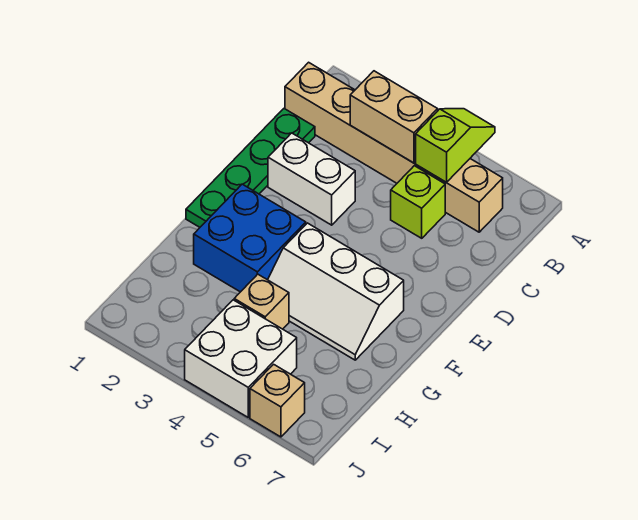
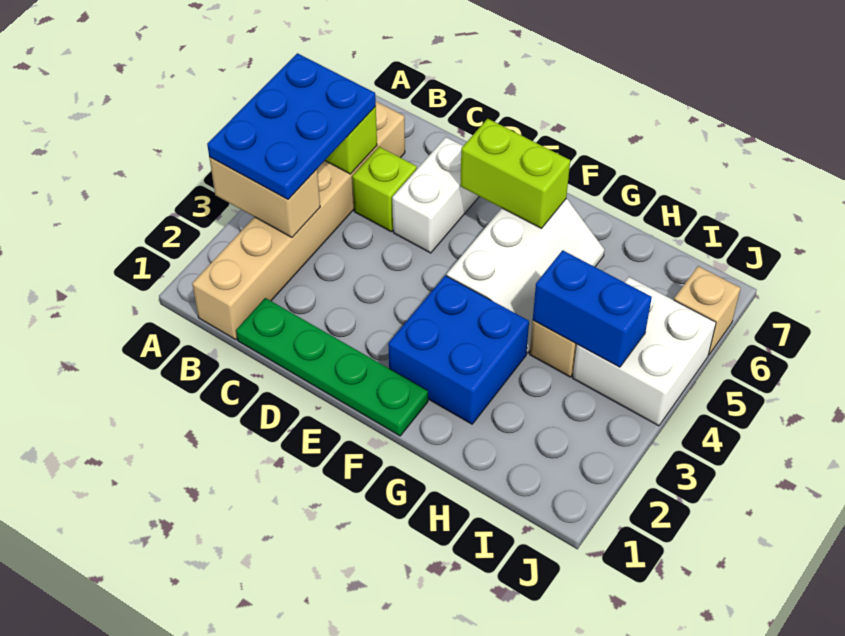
none -> blue 2x3 plate [207,53,376,199]
tan 1x2 brick [350,71,438,163] -> tan 1x2 brick turned to [209,157,320,237]
white 1x2 brick [268,133,355,225] -> white 1x2 brick moved to [392,137,479,253]
none -> lime 1x2 brick [460,119,570,228]
none -> blue 1x2 brick [533,250,652,367]

